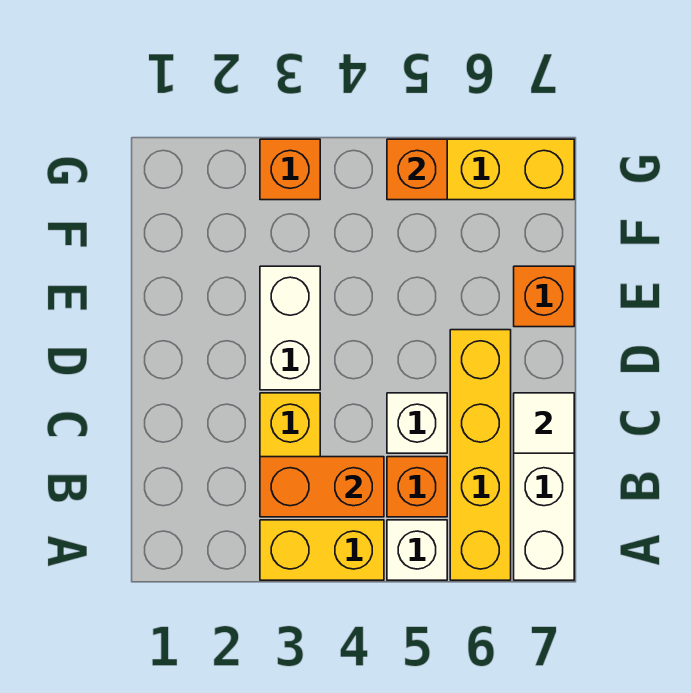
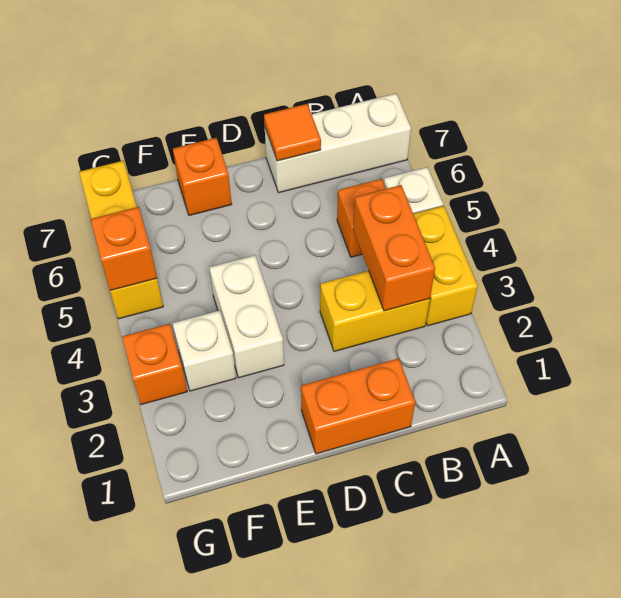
yellow 1x4 brick [450,330,511,580] -> none
none -> orange 1x2 brick [301,358,415,454]
white 1x1 brick [387,393,447,453] -> white 1x1 brick moved to [173,310,236,391]
white 1x1 tile [514,393,574,453] -> orange 1x1 tile [264,104,321,161]
white 1x2 brick [260,266,320,390] -> white 1x2 brick turned to [209,255,284,378]

